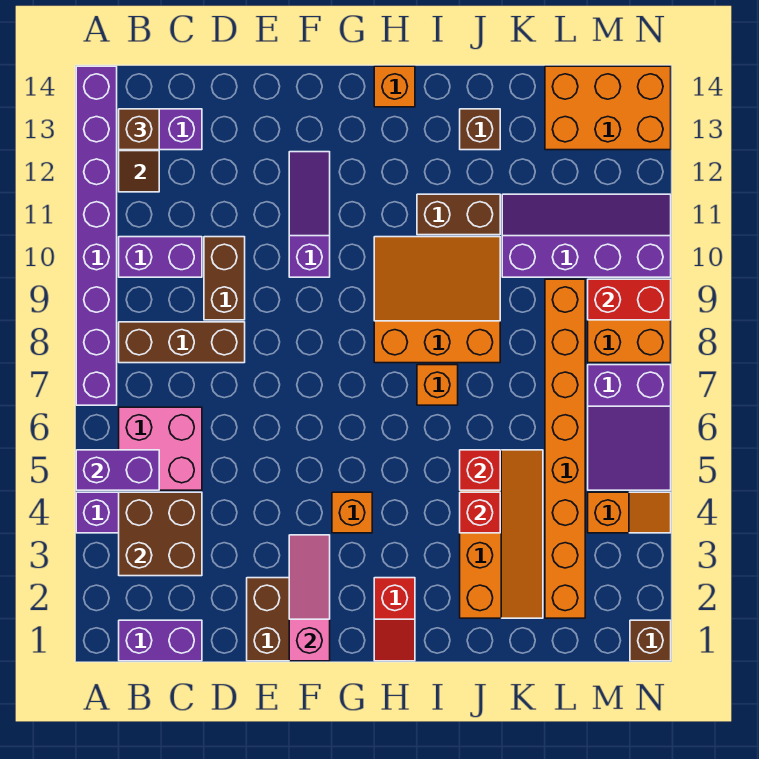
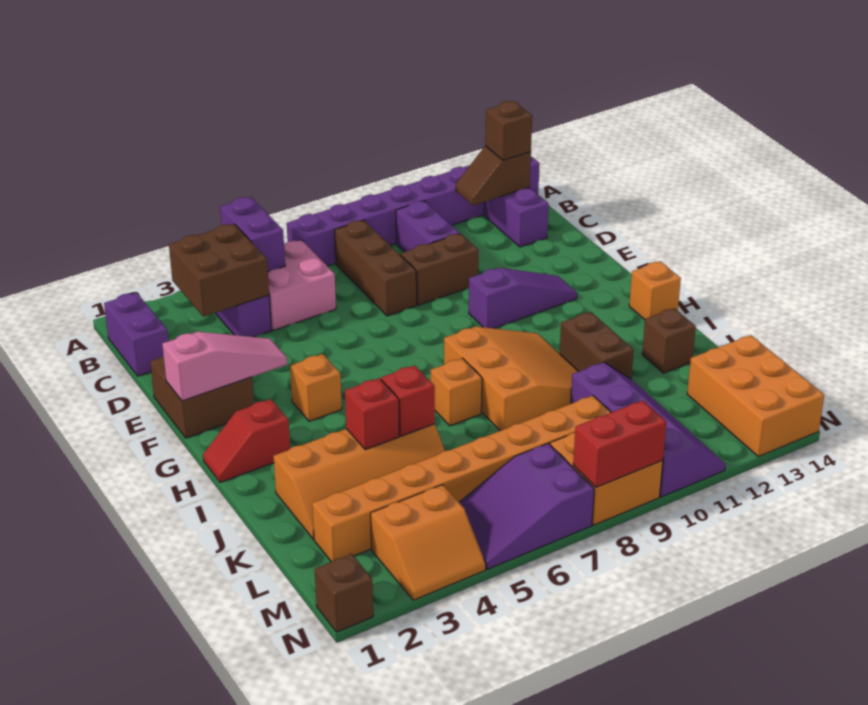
orange 1x2 slope [588,492,671,533] -> orange 2x2 slope [371,485,486,600]
red 1x2 brick [588,279,671,320] -> red 1x2 brick turned to [573,400,666,487]

